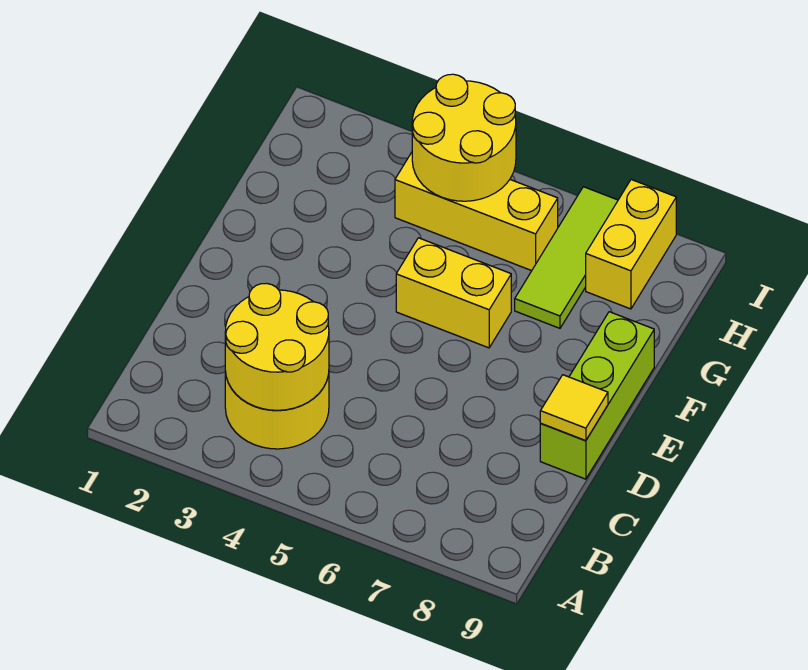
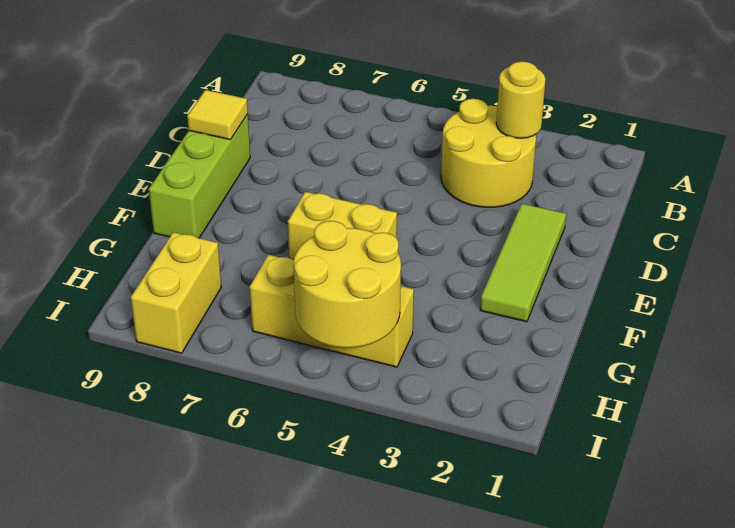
yellow 2x2 round brick [225,283,329,410] -> yellow 1x1 round brick [496,61,546,138]
lime 1x3 tile [515,187,618,328] -> lime 1x3 tile moved to [480,204,566,322]

